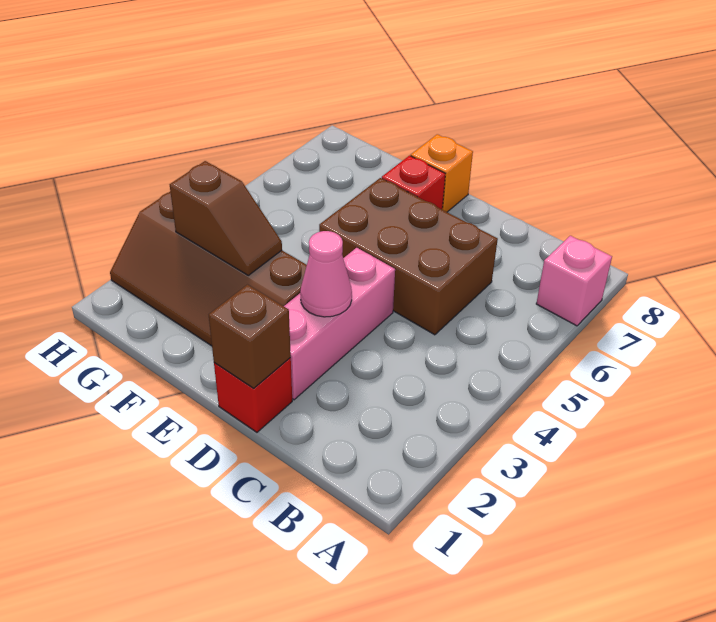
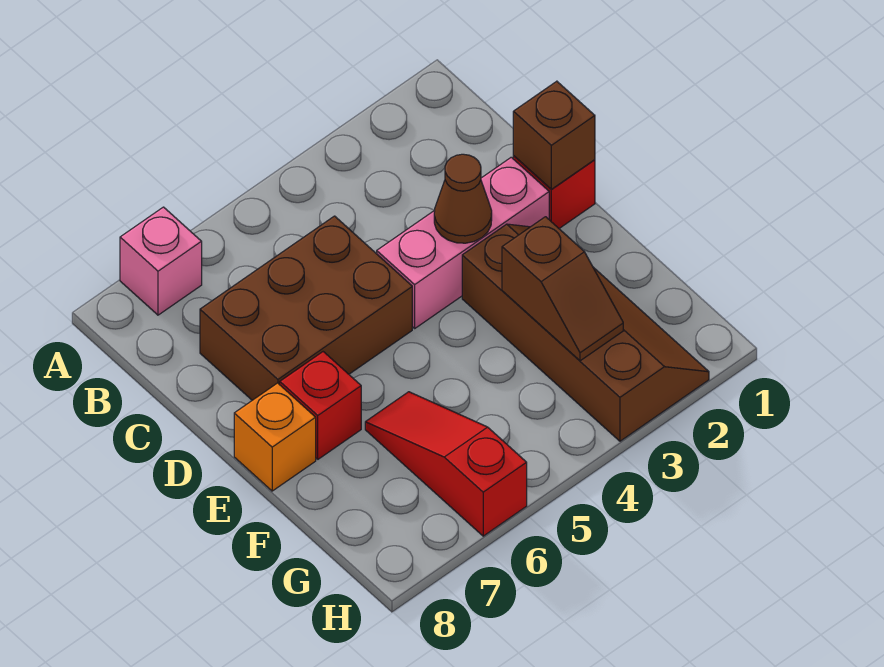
brown 2x3 brick [319,178,498,335] -> brown 2x3 brick turned to [200,216,412,400]
pink 1x1 cone [300,231,352,317] -> brown 1x1 cone [434,154,492,243]
brown 1x2 slope [170,161,282,275] -> brown 1x2 slope turned to [502,217,623,361]
none -> red 1x3 slope [365,392,527,536]

